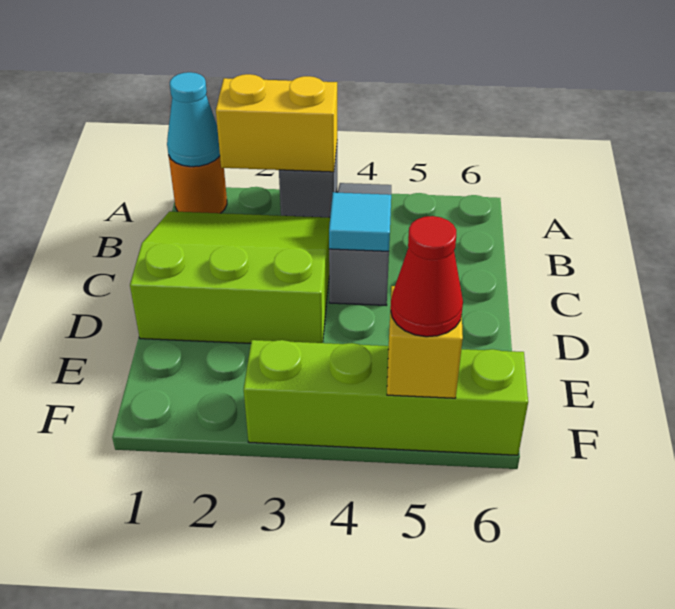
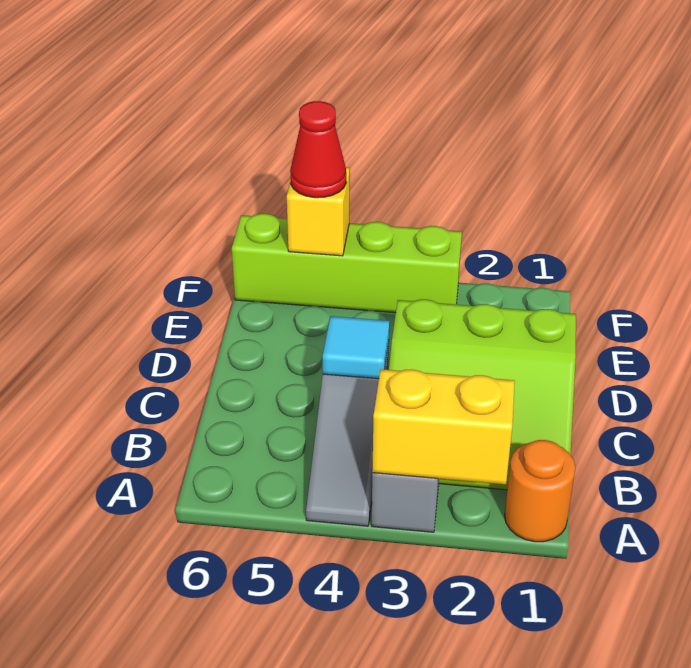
cyan 1x1 cone [167,72,220,167] -> none

